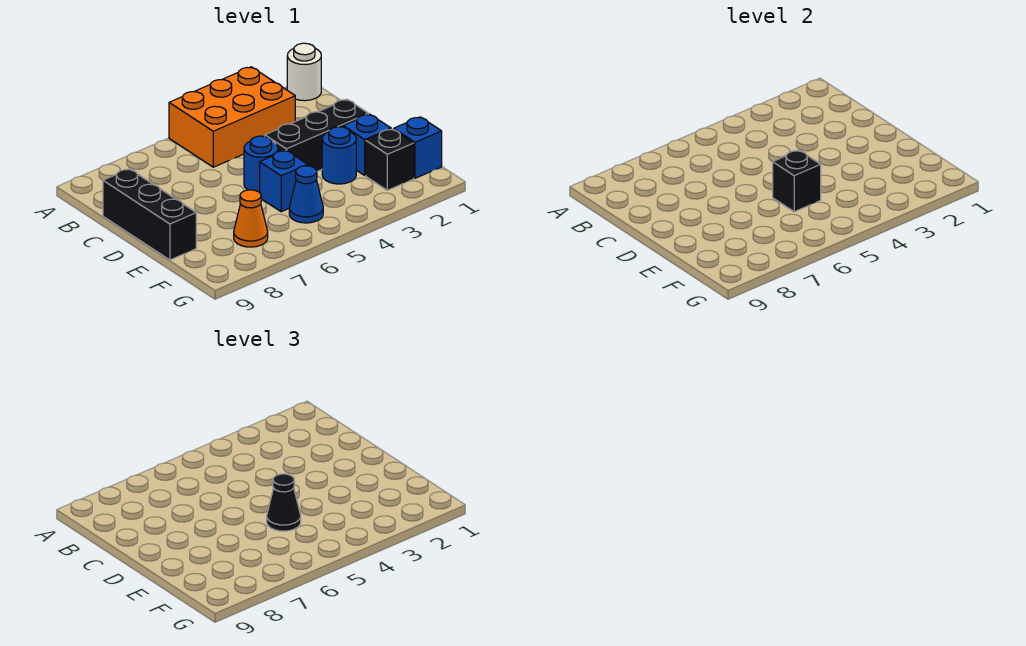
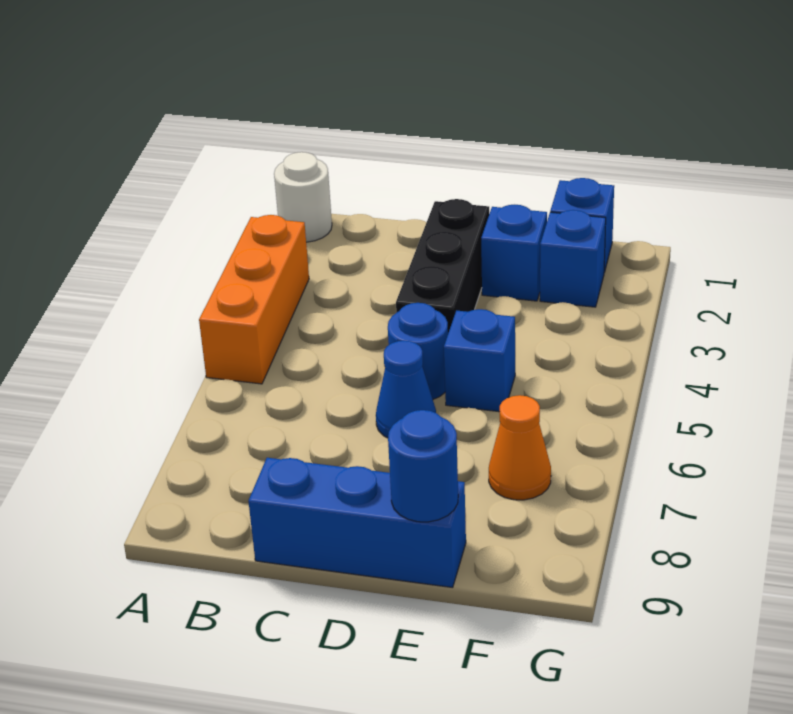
orange 2x3 brick [169,67,295,167] -> orange 1x3 brick [199,215,309,384]
black 1x3 brick [103,169,196,260] -> blue 1x3 brick [248,458,466,588]
blue 1x1 round brick [322,127,356,184] -> blue 1x1 round brick moved to [388,410,458,522]
black 1x1 brick [773,150,821,212] -> none
black 1x1 cone [267,474,301,531] -> none
black 1x1 brick [366,129,414,190] -> blue 1x1 brick [540,210,606,307]
blue 1x1 cone [289,166,323,223] -> blue 1x1 cone moved to [376,341,436,438]

